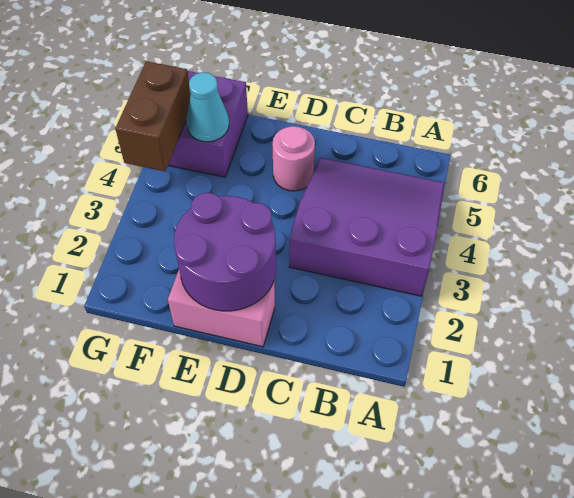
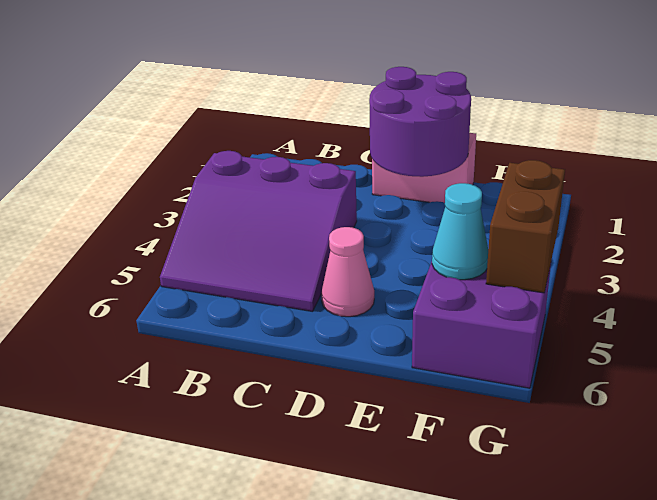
pink 1x1 round brick [273,126,315,191] -> pink 1x1 cone [321,227,374,317]

